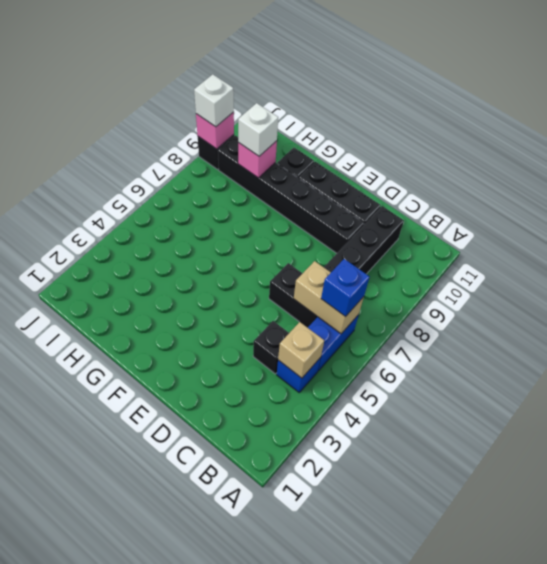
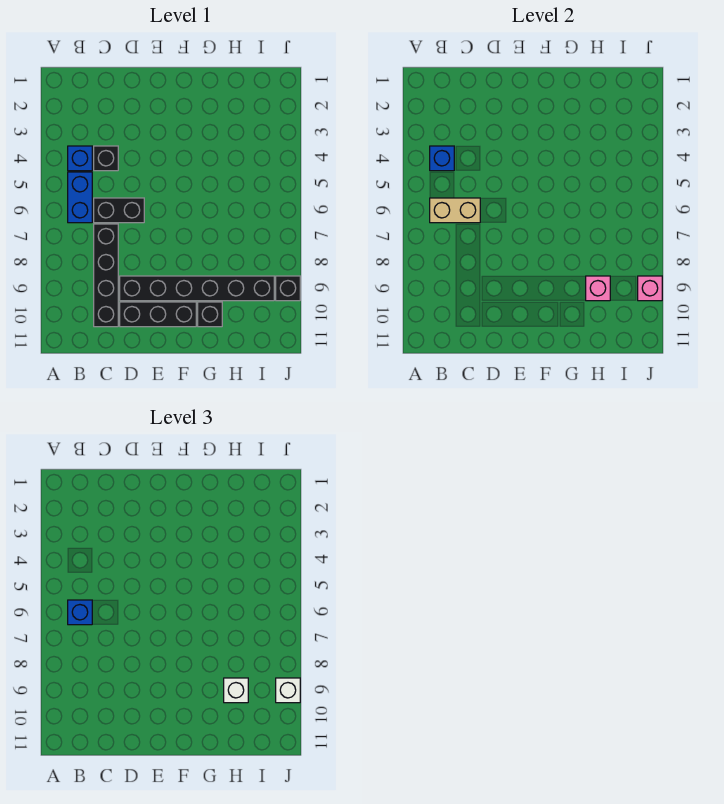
tan 1x1 brick [278,322,324,378] -> blue 1x1 brick [430,146,454,171]

